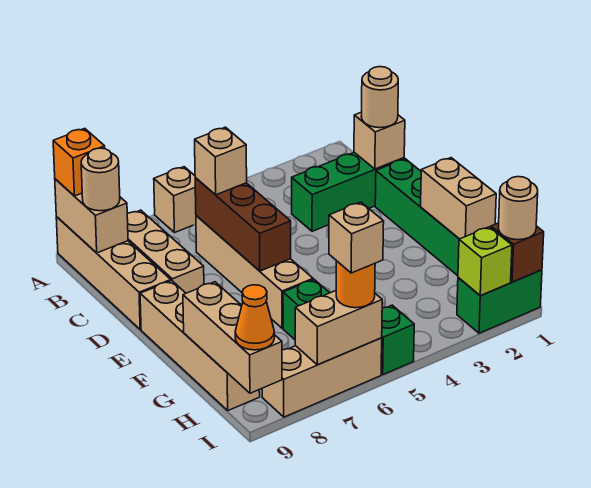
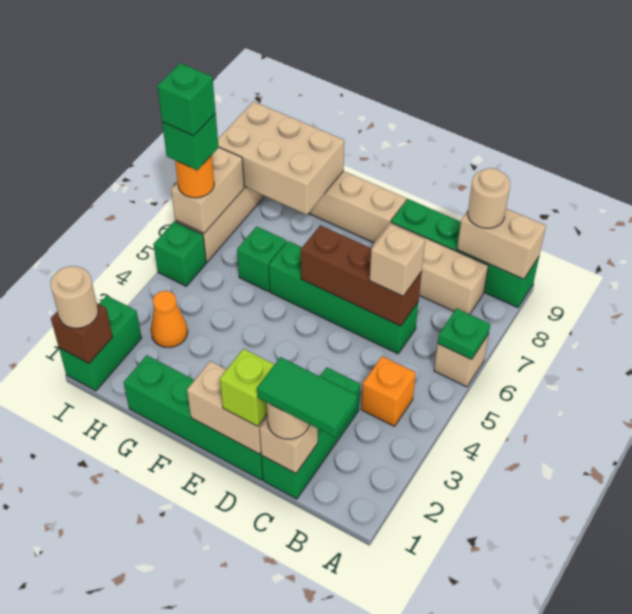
none -> green 1x1 plate [438,308,490,359]
tan 1x4 brick [56,217,171,329] -> green 1x4 brick [391,199,539,308]
orange 1x1 brick [53,128,105,196] -> orange 1x1 brick moved to [361,356,416,426]
none -> green 1x2 tile [257,357,357,437]
tan 1x4 brick [196,216,313,328] -> green 1x4 brick [269,241,419,354]
tan 1x2 brick [421,158,496,239] -> tan 1x2 brick moved to [187,361,267,454]
tan 1x3 brick [183,282,282,393] -> tan 2x3 brick [218,101,344,215]
lime 1x1 brick [458,227,512,296] -> lime 1x1 brick moved to [220,349,275,426]
tan 1x1 brick [329,202,384,273] -> green 1x1 brick [162,114,219,170]
none -> green 1x1 brick [157,63,216,136]
orange 1x1 cone [235,285,274,350] -> orange 1x1 cone moved to [151,291,188,348]

